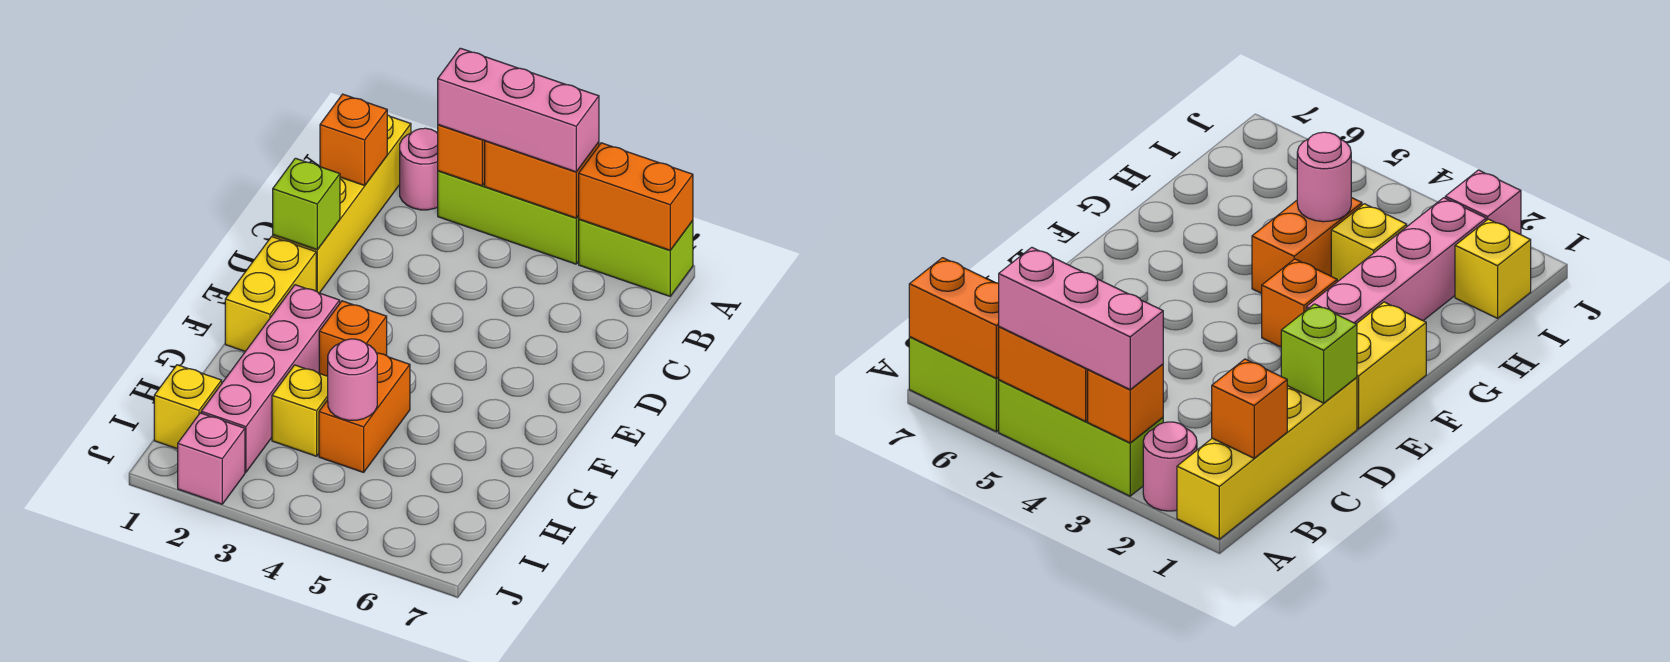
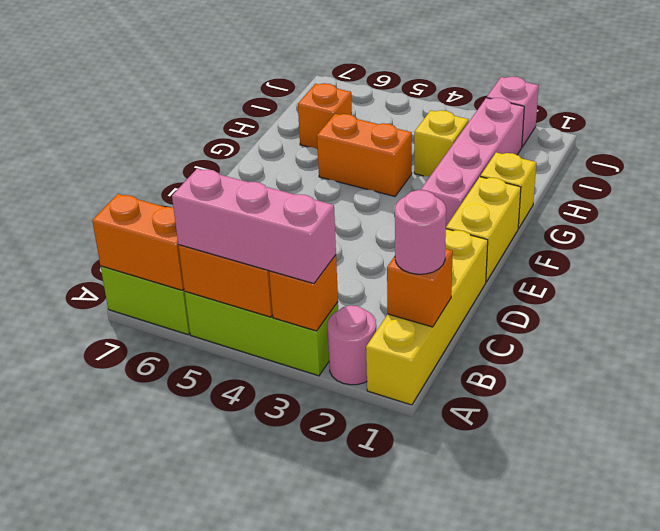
lime 1x1 brick [273,158,340,250] -> none
orange 1x1 brick [319,301,387,376] -> orange 1x1 brick moved to [298,83,352,149]
orange 1x2 brick [319,353,410,472] -> orange 1x2 brick turned to [317,114,412,196]
pink 1x1 round brick [328,339,377,420] -> pink 1x1 round brick moved to [395,190,446,274]
yellow 1x1 brick [154,365,222,449] -> yellow 1x1 brick moved to [480,152,536,229]

